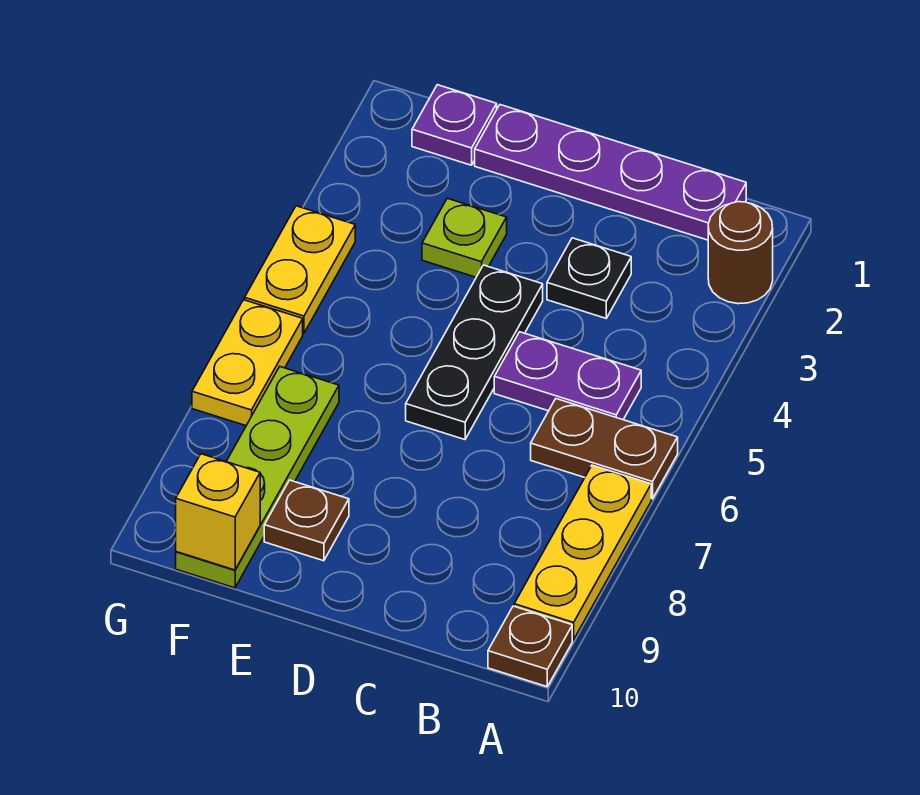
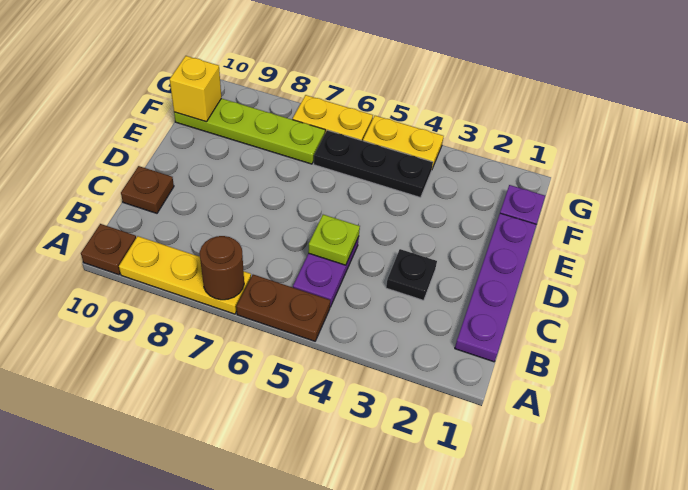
brown 1x1 round brick [708,202,773,304] -> brown 1x1 round brick moved to [200,236,244,300]
brown 1x2 plate [531,399,678,499] -> brown 1x2 plate turned to [236,275,330,341]
black 1x3 plate [406,265,543,440] -> black 1x3 plate moved to [314,130,433,198]
lime 1x1 plate [422,198,507,277] -> lime 1x1 plate moved to [308,215,360,265]
brown 1x1 plate [264,480,349,561] -> brown 1x1 plate moved to [121,166,174,213]

